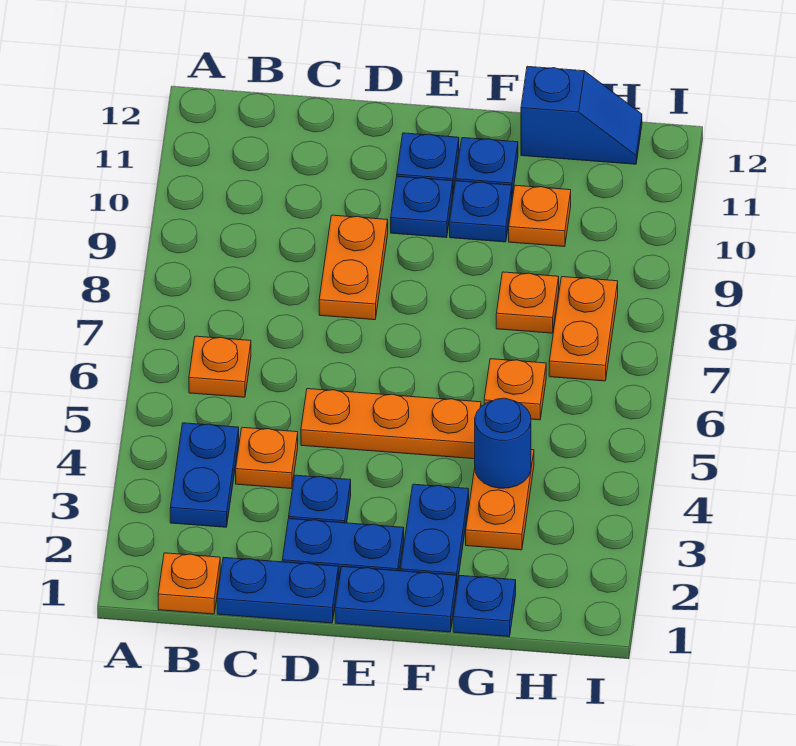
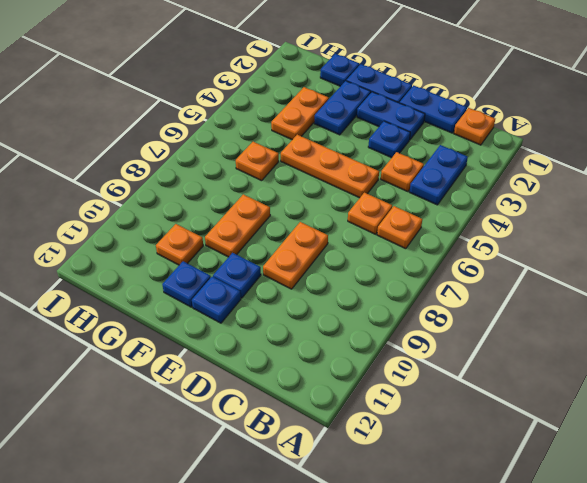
blue 1x1 plate [450,181,512,242] -> none
blue 1x1 round brick [475,398,531,488] -> none
orange 1x1 plate [496,272,559,333] -> orange 1x1 plate moved to [348,193,392,234]
blue 1x2 slope [521,66,642,164] -> none
orange 1x2 plate [549,277,618,381] -> orange 1x2 plate moved to [205,194,270,257]

